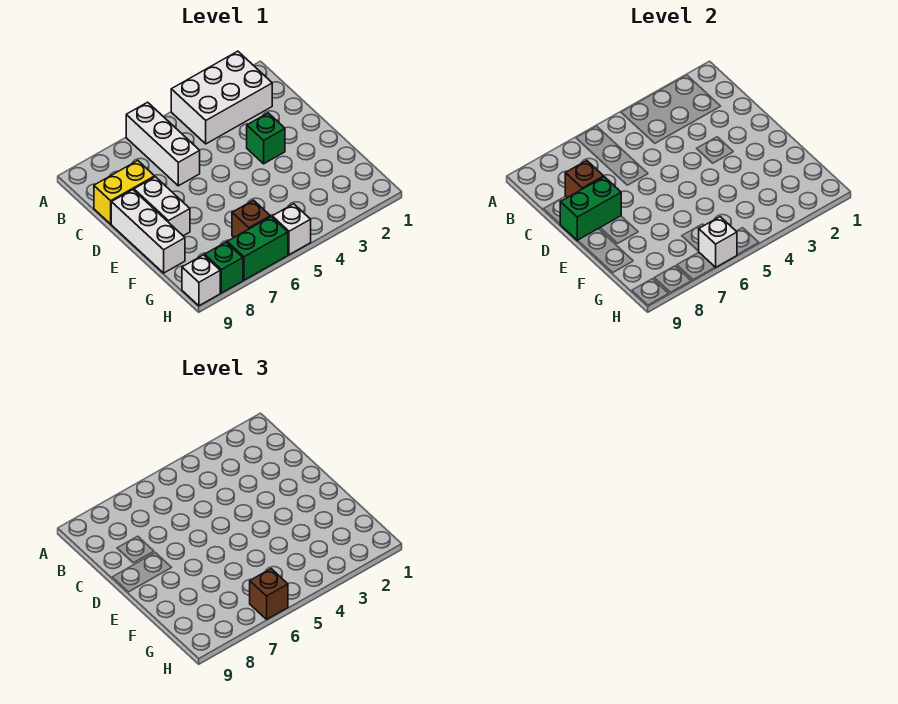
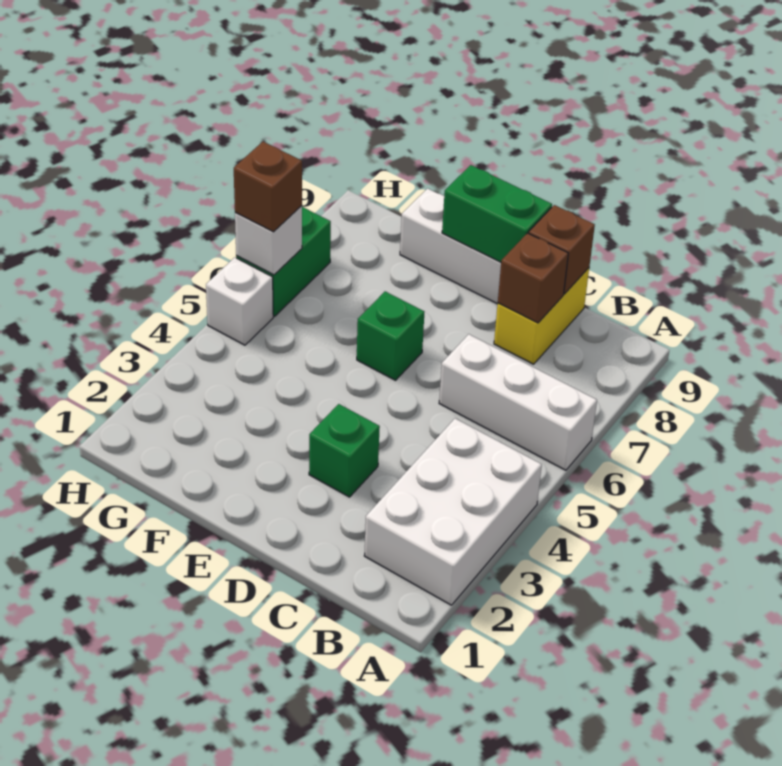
white 1x2 brick [134,177,190,236] -> none
green 1x2 brick [560,177,621,240] -> green 1x2 brick turned to [442,165,552,262]
brown 1x1 brick [232,200,270,237] -> brown 1x1 brick moved to [529,205,595,294]
green 1x1 brick [205,242,243,293] -> green 1x1 brick moved to [357,291,425,380]
white 1x1 brick [182,255,220,306] -> none

